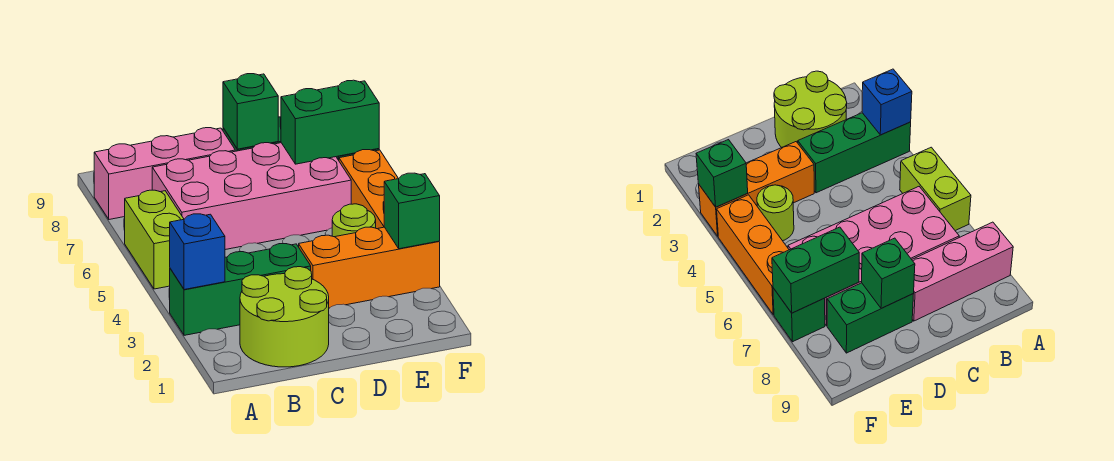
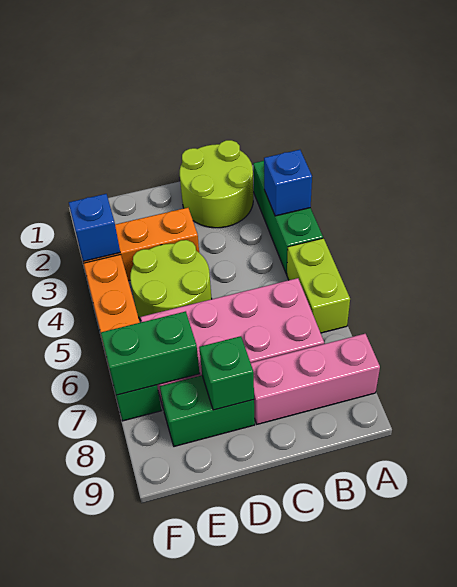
green 1x3 brick [170,244,311,335] -> green 1x3 brick turned to [253,161,323,274]
lime 1x1 round brick [332,204,376,237] -> lime 2x2 round brick [130,240,212,320]
green 1x1 brick [384,173,440,249] -> blue 1x1 brick [69,194,120,261]

